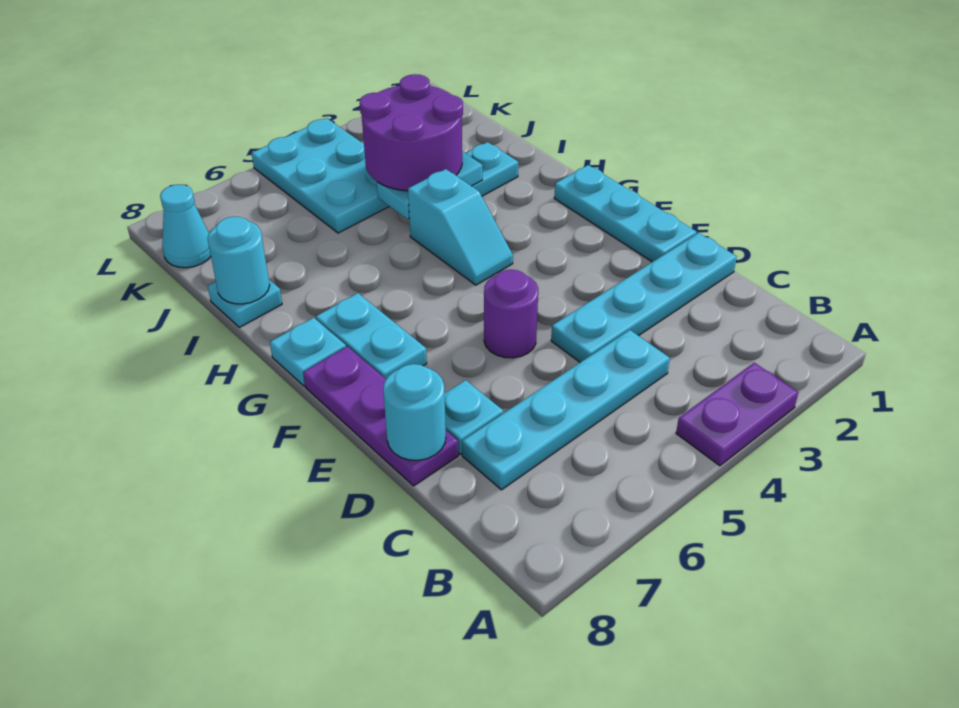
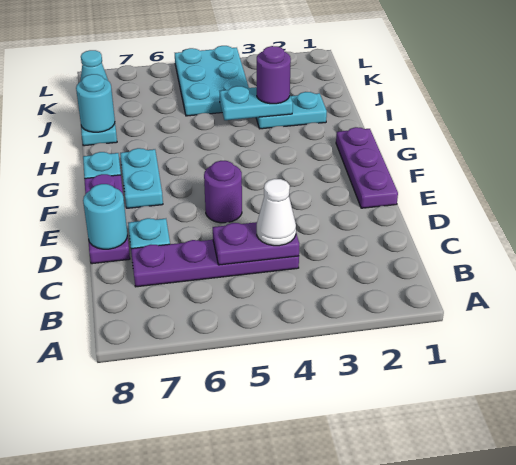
purple 1x2 plate [676,363,799,466] -> purple 1x2 plate moved to [213,222,299,265]
cyan 1x4 plate [462,330,670,490] -> purple 1x4 plate [131,240,299,287]
none -> white 1x1 cone [257,179,296,246]
cyan 1x4 plate [551,233,737,362] -> none
cyan 1x3 plate [554,165,697,262] -> purple 1x3 plate [336,127,398,208]
cyan 1x2 slope [408,169,513,285] -> none
purple 2x2 round brick [360,74,463,191] -> purple 1x1 round brick [257,46,291,104]

